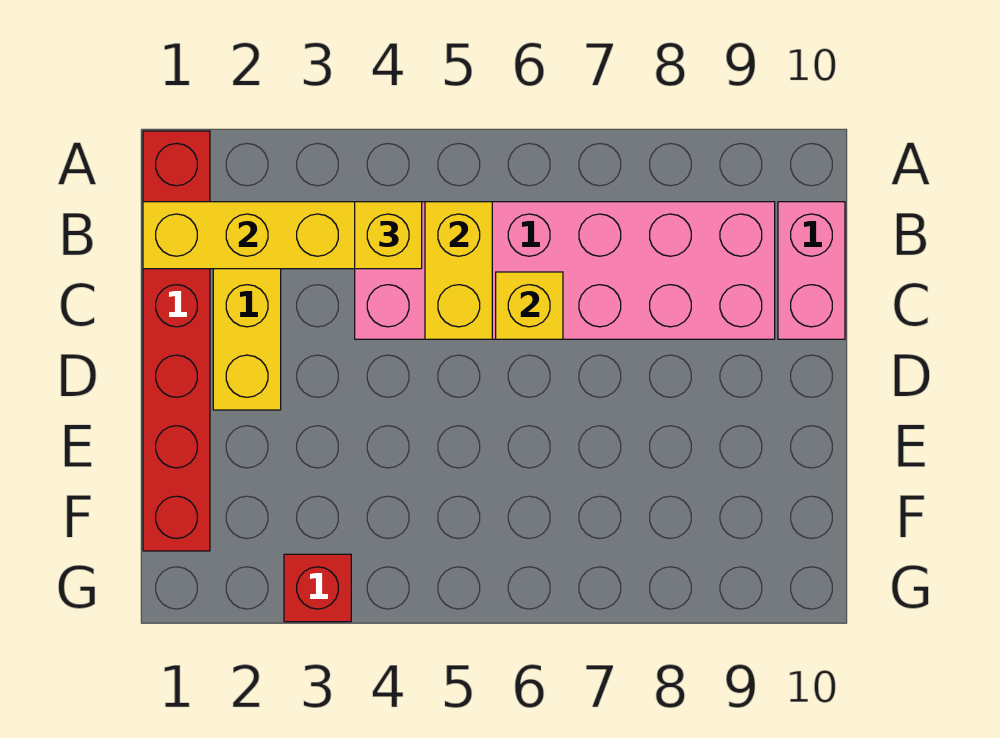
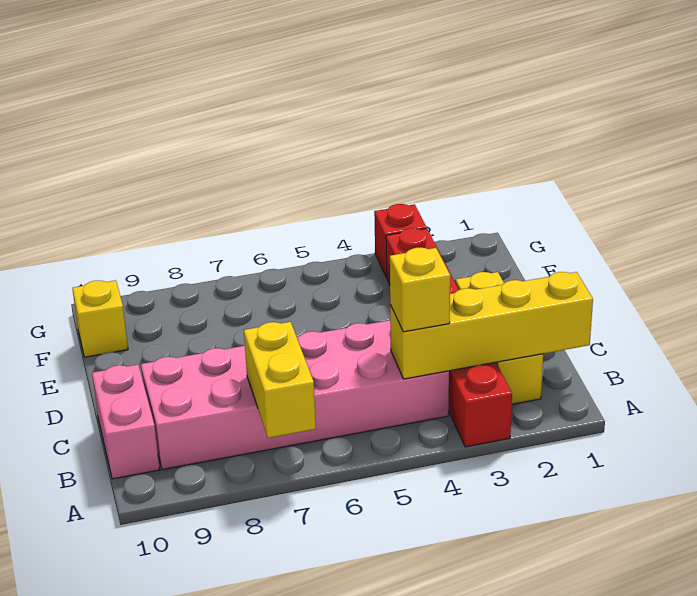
red 1x6 brick [143,131,210,551] -> red 1x6 brick moved to [386,228,512,447]
yellow 1x2 brick [425,202,492,339] -> yellow 1x2 brick moved to [244,322,316,438]
yellow 1x1 brick [496,272,563,339] -> yellow 1x1 brick moved to [72,280,128,357]

